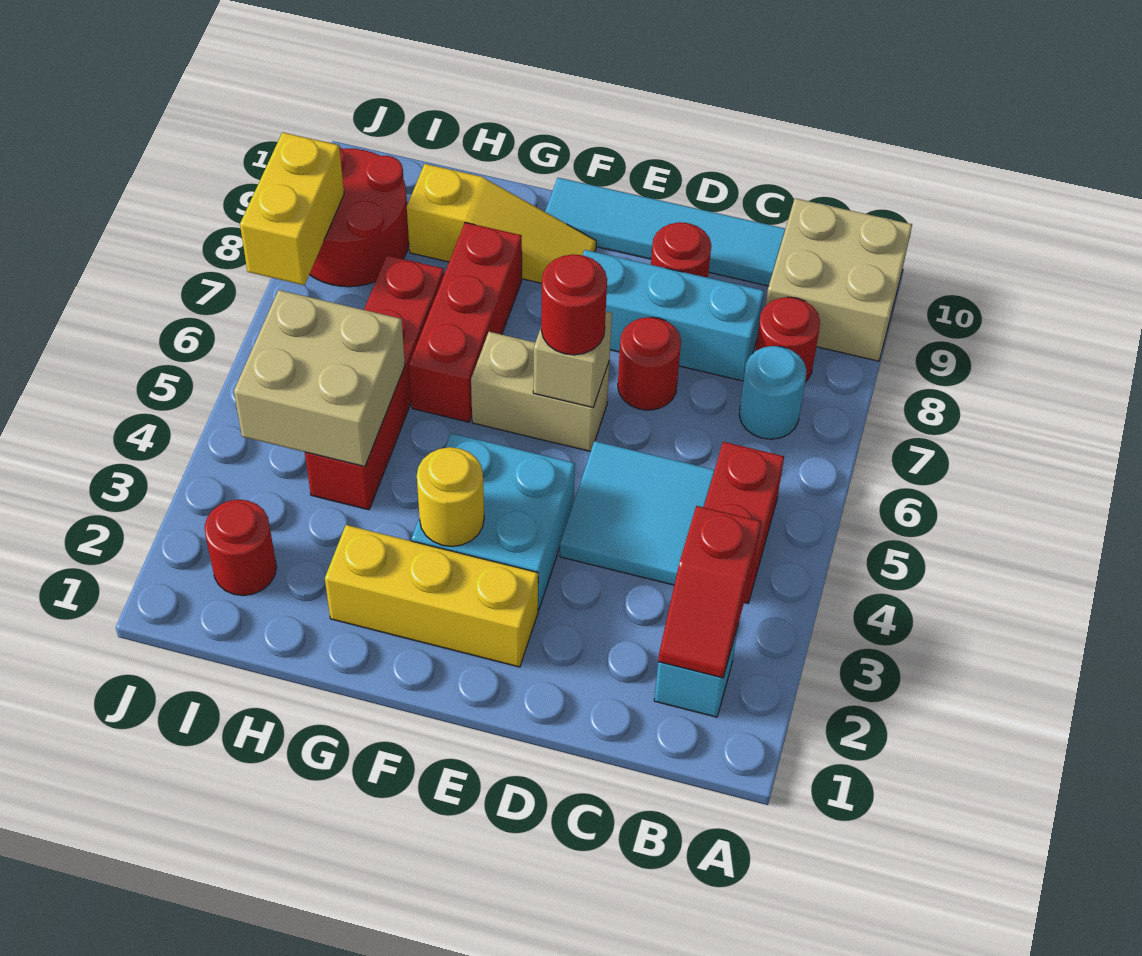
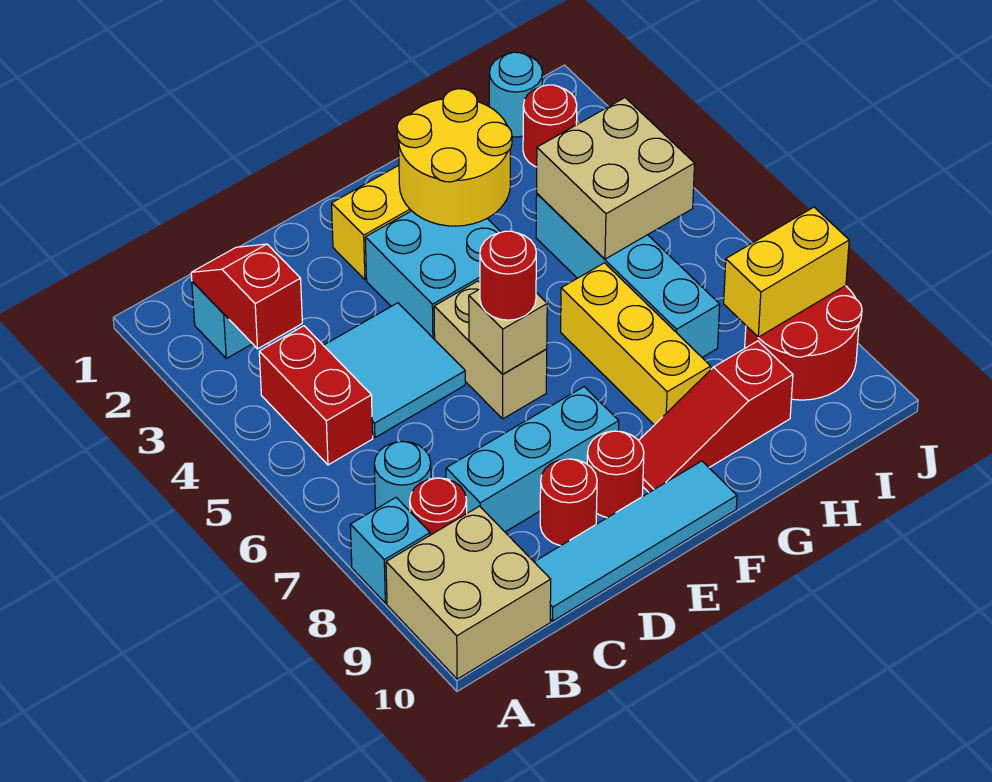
none -> cyan 1x1 brick [350,498,430,603]
red 1x1 round brick [618,317,681,410] -> red 1x1 round brick moved to [587,431,644,518]
tan 1x2 brick [471,332,609,451] -> tan 1x2 brick turned to [434,281,547,419]
yellow 1x1 round brick [417,447,484,547] -> yellow 2x2 round brick [397,89,512,226]
yellow 1x3 slope [407,164,596,283] -> red 1x3 slope [639,341,793,492]
red 1x3 brick [409,222,522,422] -> yellow 1x3 brick [561,263,711,425]
red 1x4 brick [305,255,444,510] -> cyan 1x4 brick [536,194,720,357]
none -> cyan 1x1 round brick [489,52,543,137]
yellow 1x2 brick [240,132,344,285] -> yellow 1x2 brick turned to [724,207,849,337]

